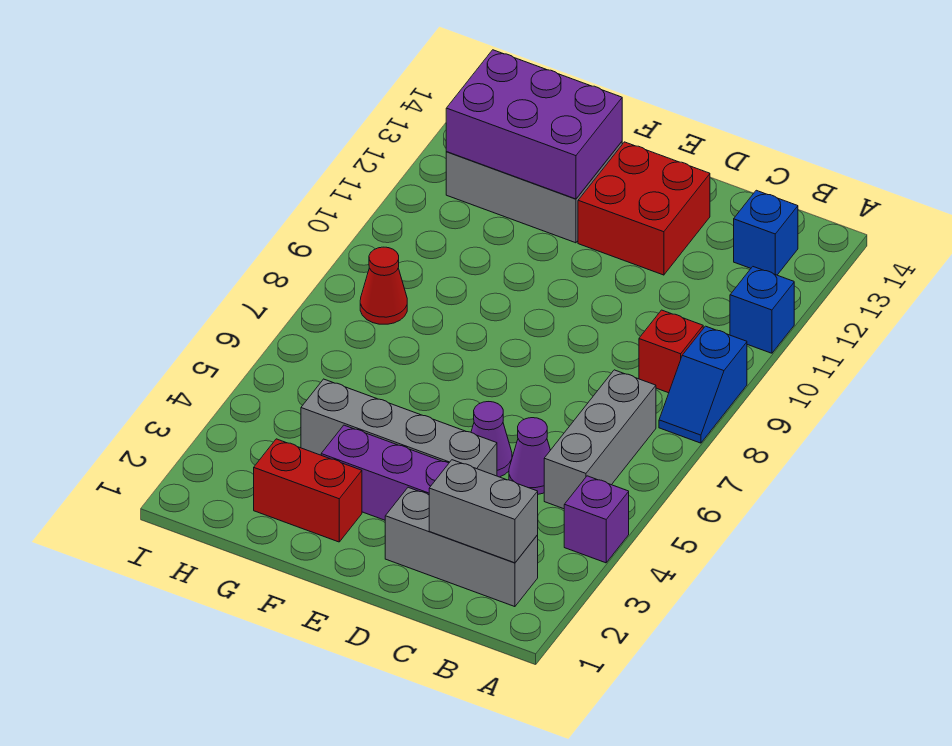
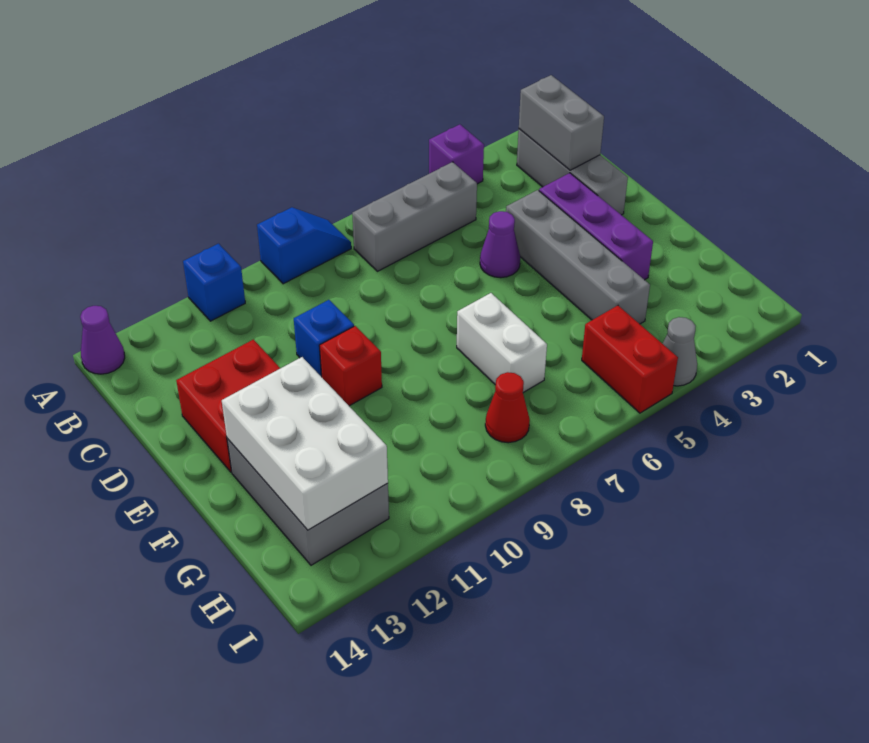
red 1x1 brick [639,310,703,393] -> red 1x1 brick moved to [319,326,382,406]
blue 1x1 brick [734,190,798,275] -> blue 1x1 brick moved to [294,300,354,377]
purple 1x1 cone [509,418,550,494] -> purple 1x1 cone moved to [80,306,125,374]
red 1x2 brick [254,439,362,542] -> red 1x2 brick moved to [582,306,678,413]
none -> white 1x2 brick [457,293,547,393]
purple 2x3 brick [446,50,622,199] -> white 2x3 brick [222,357,388,530]
none -> grey 1x1 cone [663,317,697,386]

